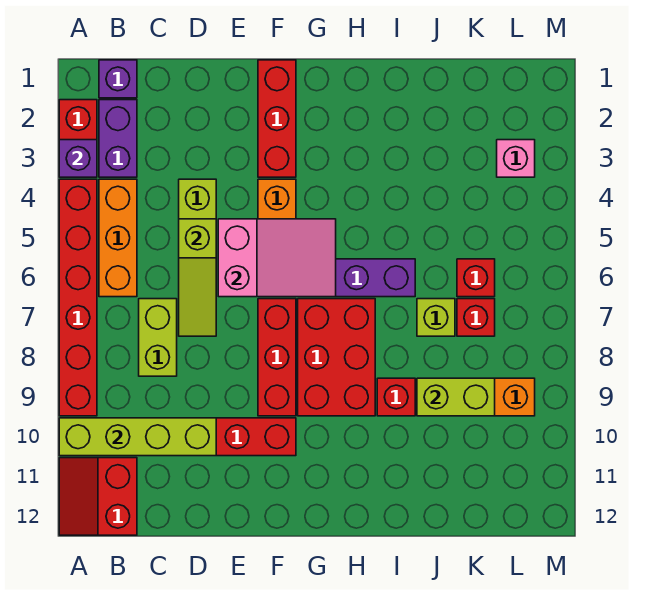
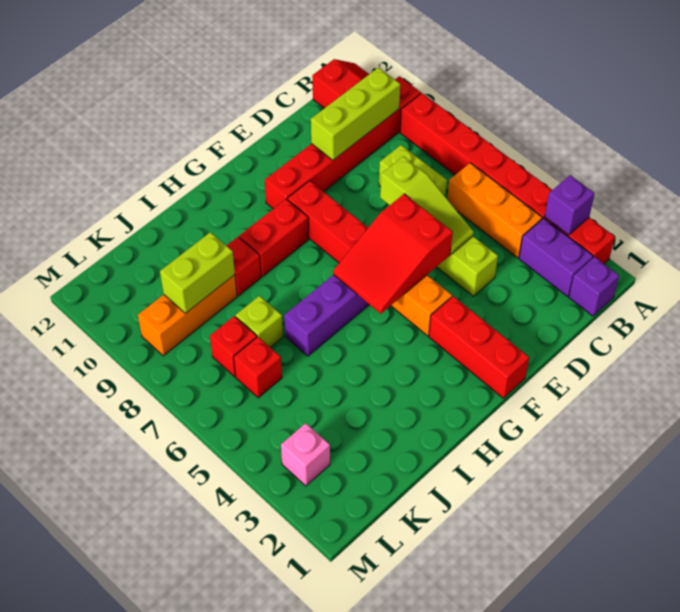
lime 1x4 brick [59,418,216,456] -> lime 1x3 brick [311,68,400,160]
lime 1x3 slope [179,219,216,336] -> lime 1x3 slope turned to [380,156,474,254]
pink 2x3 slope [218,219,336,297] -> red 2x3 slope [333,194,453,314]
red 2x3 brick [298,299,375,416] -> red 1x2 brick [239,199,309,276]

